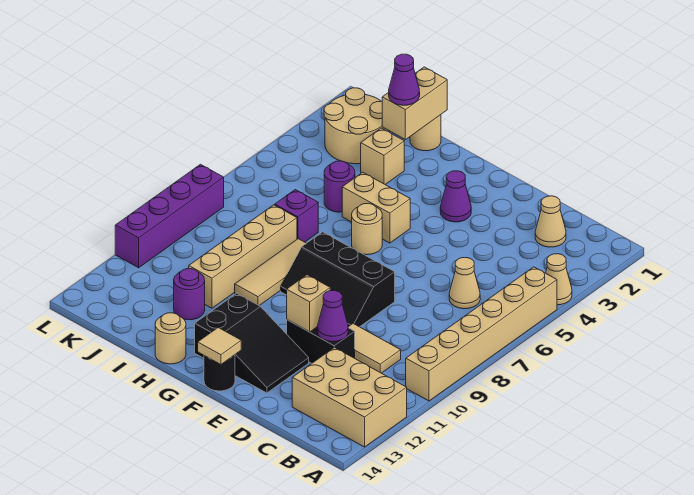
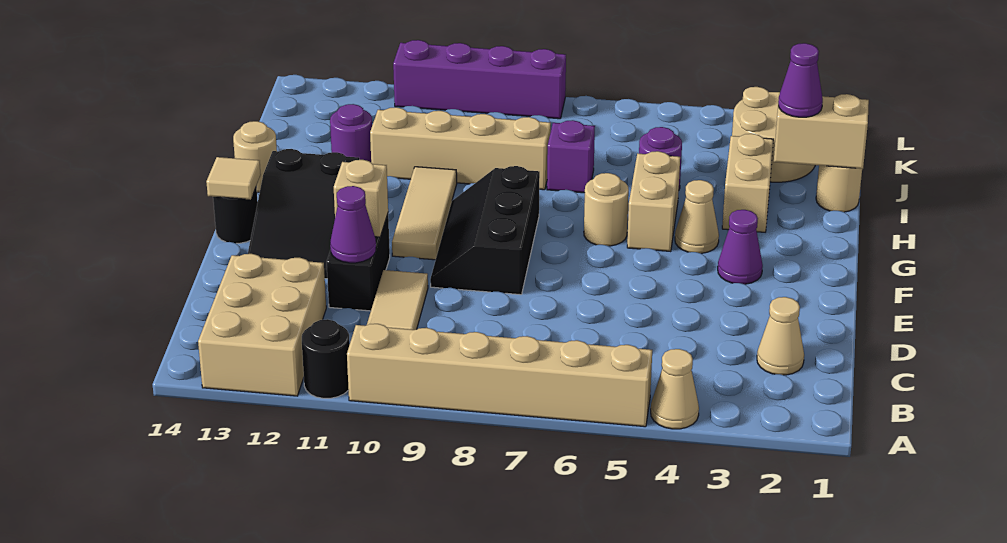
none -> black 1x1 round brick [302,319,350,398]
tan 1x1 cone [449,258,480,309] -> tan 1x1 cone moved to [675,180,719,253]
tan 1x3 tile [235,239,306,306] -> tan 1x3 tile turned to [392,167,457,260]
tan 1x1 brick [361,128,404,184] -> tan 1x2 brick [722,134,773,232]

